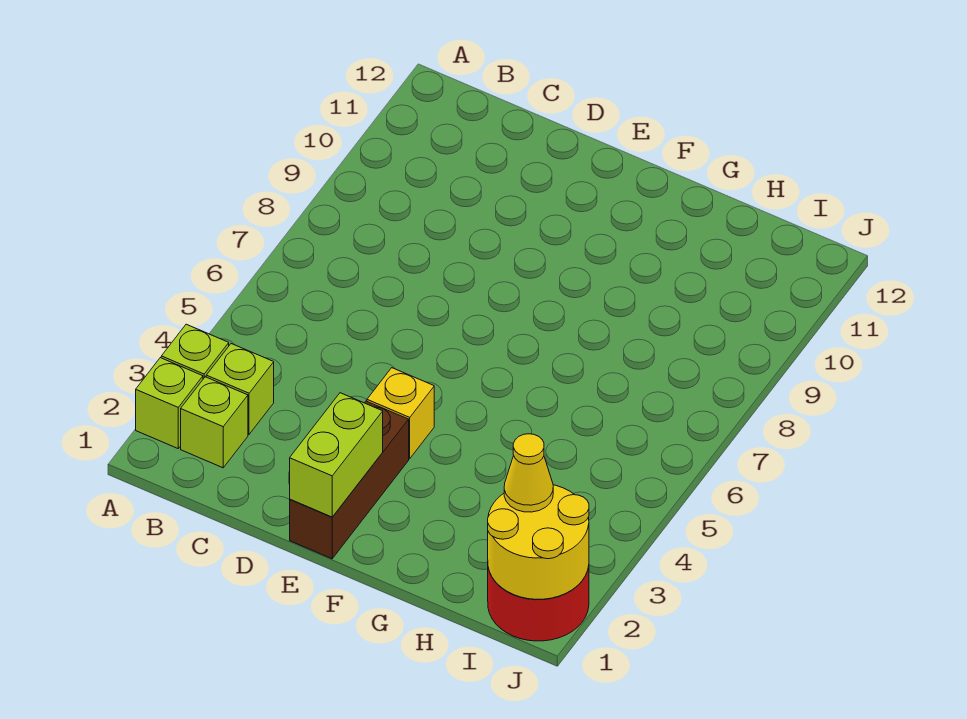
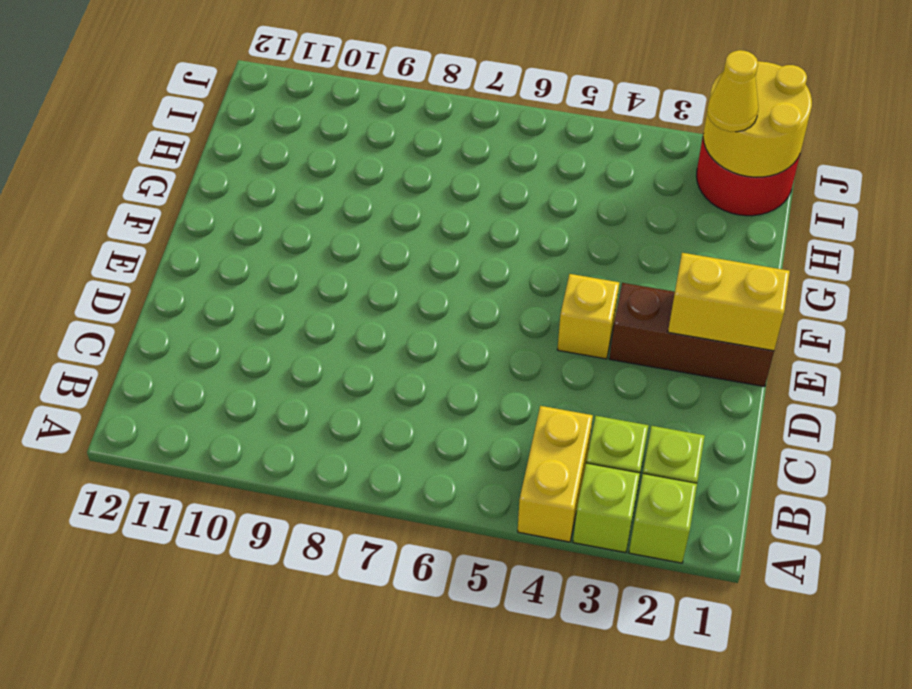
none -> yellow 1x2 brick [518,406,593,542]
lime 1x2 brick [290,393,383,517] -> yellow 1x2 brick [668,253,790,351]

